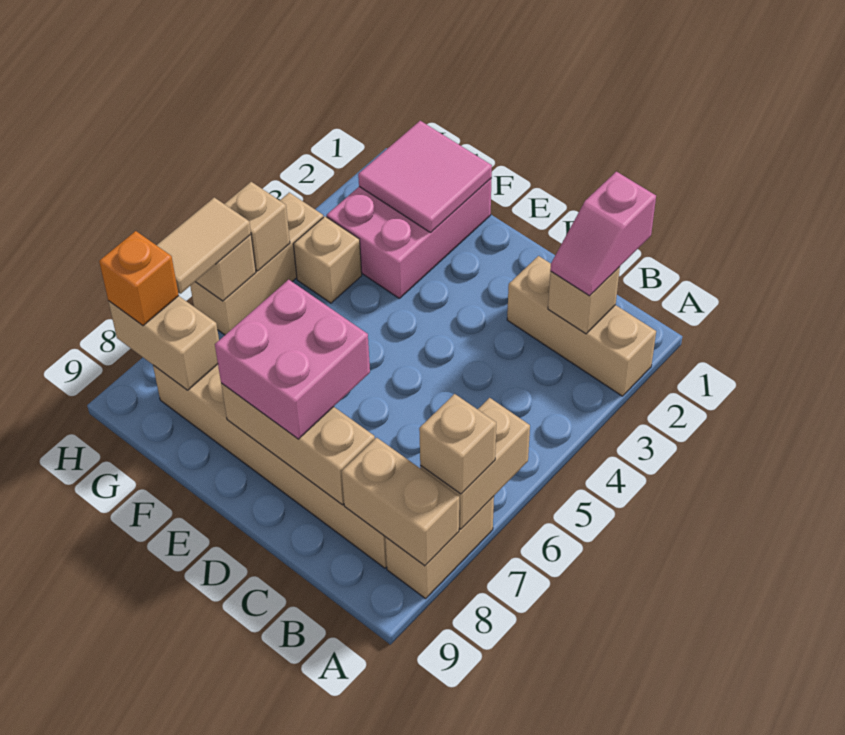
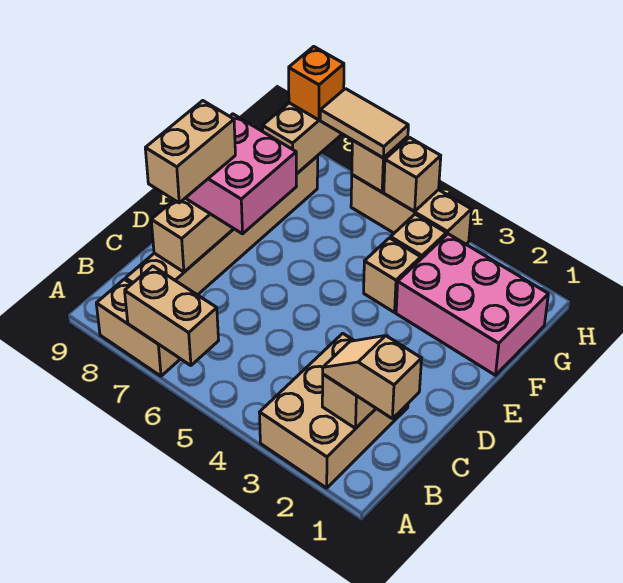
tan 1x3 brick [507,256,656,396] -> tan 2x3 brick [259,333,408,488]
tan 1x1 brick [419,394,496,494] -> tan 1x1 brick moved to [364,238,421,312]
tan 1x2 brick [341,438,459,566] -> tan 1x2 brick moved to [145,101,235,203]
pink 1x2 slope [550,172,656,296] -> tan 1x2 slope [323,336,421,418]
pink 2x2 tile [358,121,492,233] -> none

